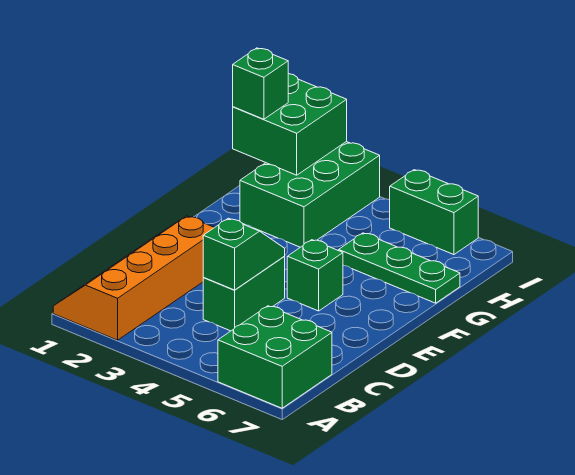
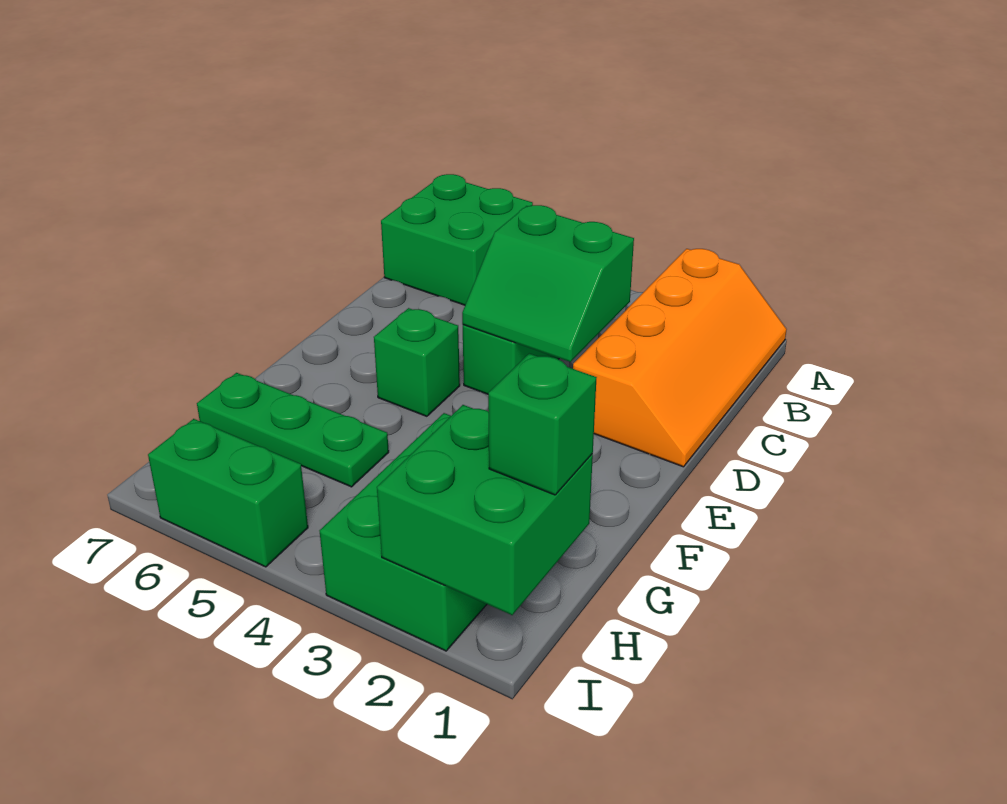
green 1x2 slope [203,218,285,290] -> green 2x2 slope [462,205,634,362]

